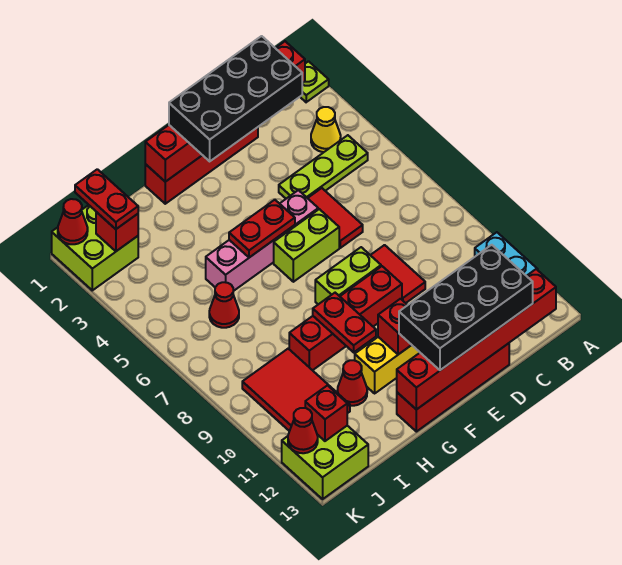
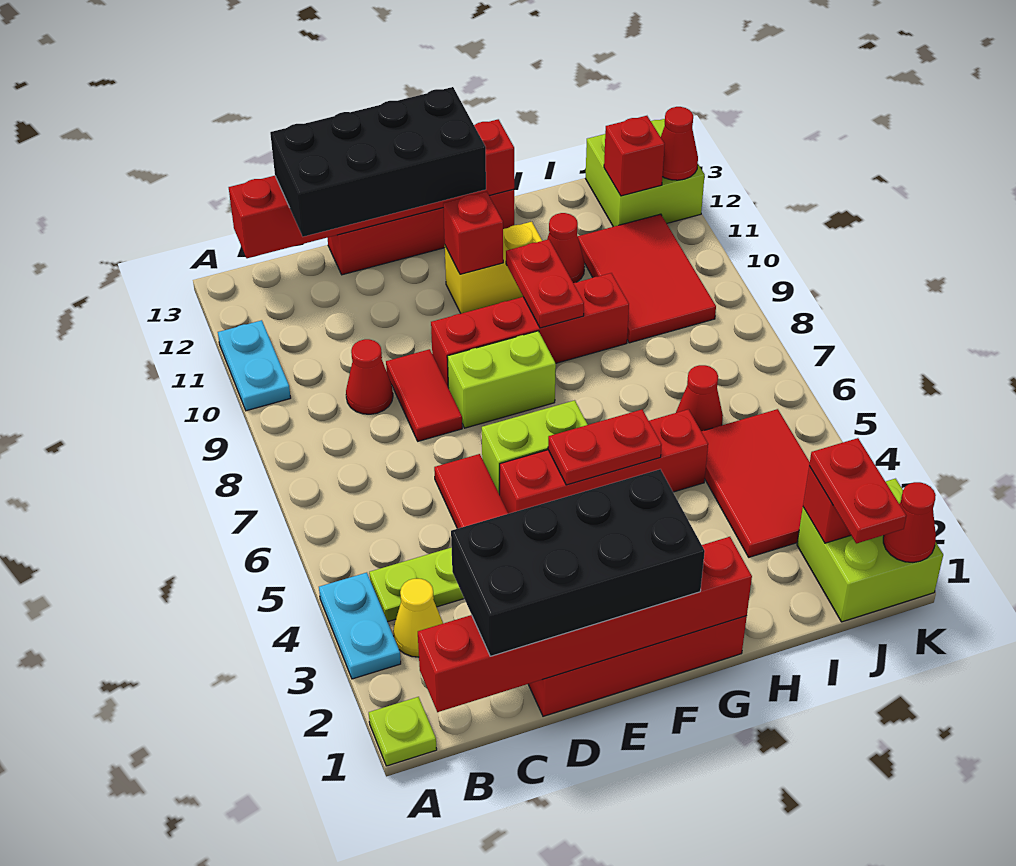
none -> cyan 1x2 plate [319,573,401,679]
none -> red 1x1 cone [346,339,393,414]
pink 1x4 brick [206,190,318,291] -> red 1x4 brick [500,409,708,514]
none -> red 2x3 tile [701,409,810,557]

